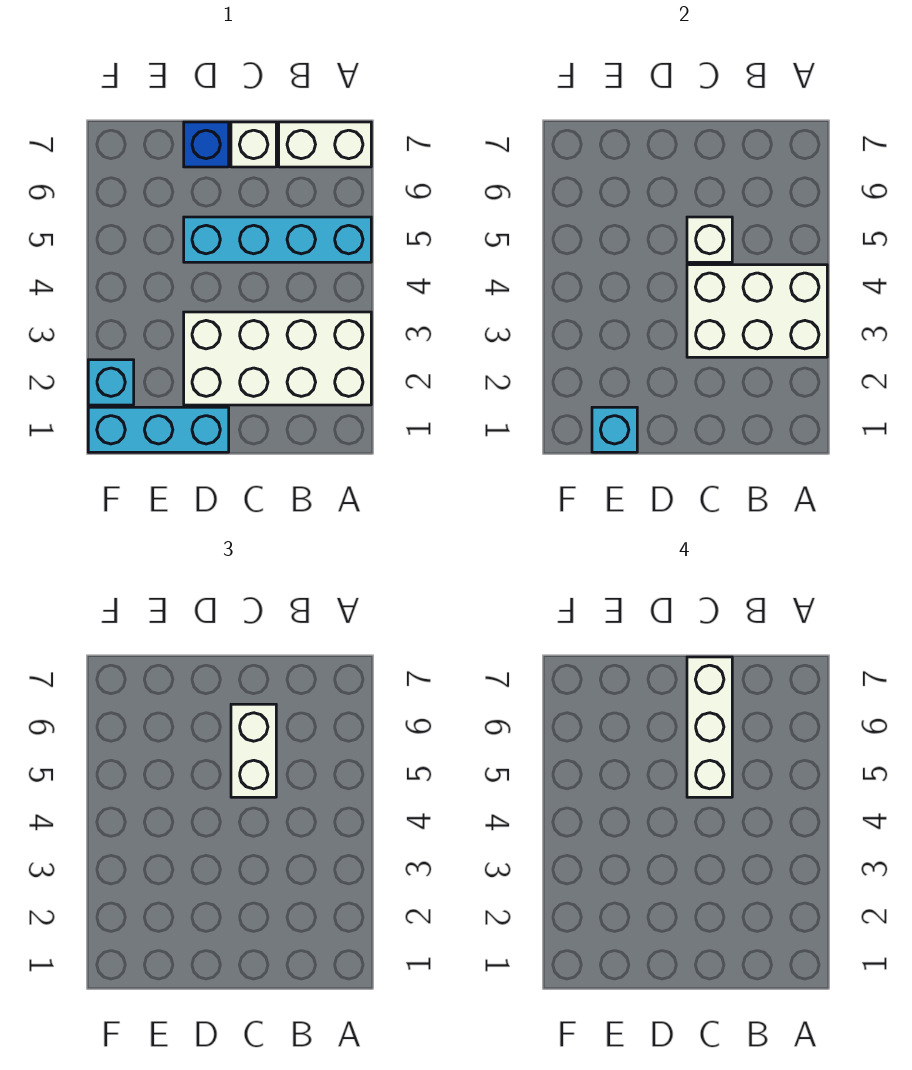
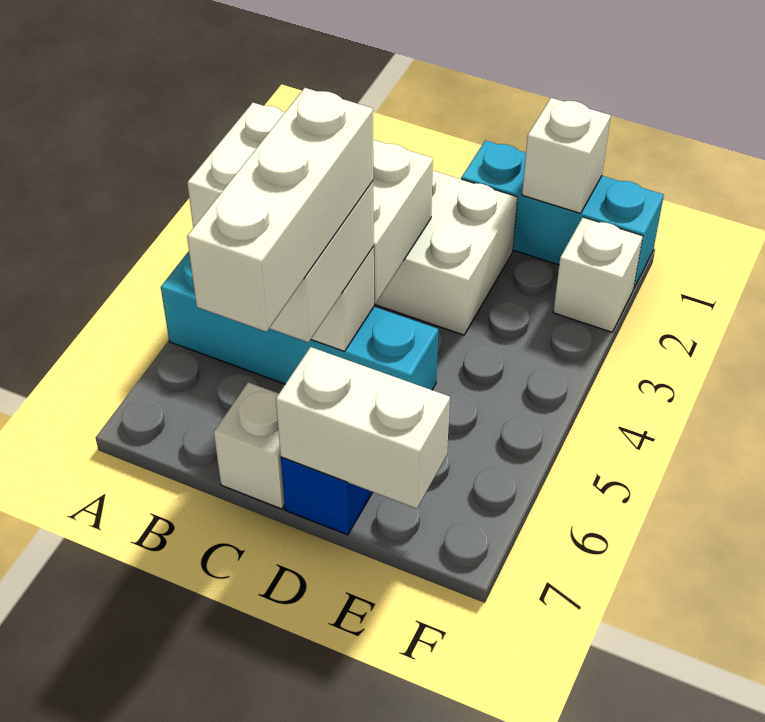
white 1x2 brick [279,122,371,167] -> white 1x2 brick moved to [276,347,450,509]
cyan 1x1 brick [592,407,637,452] -> white 1x1 brick [522,98,611,213]
cyan 1x1 brick [88,360,134,405] -> white 1x1 brick [553,217,643,332]

